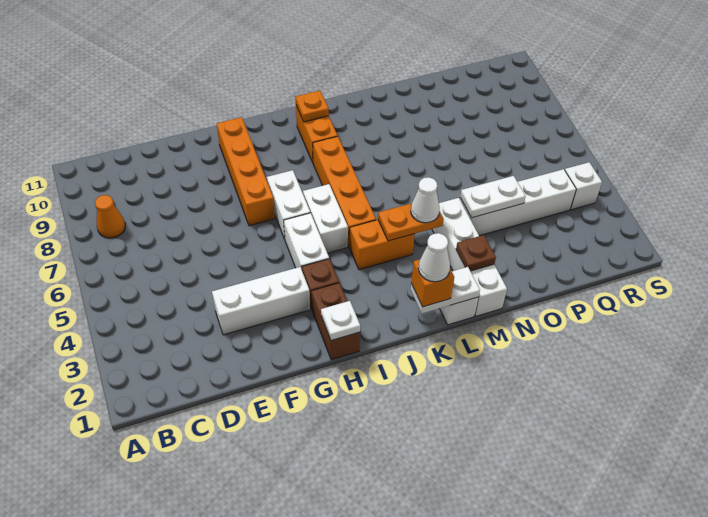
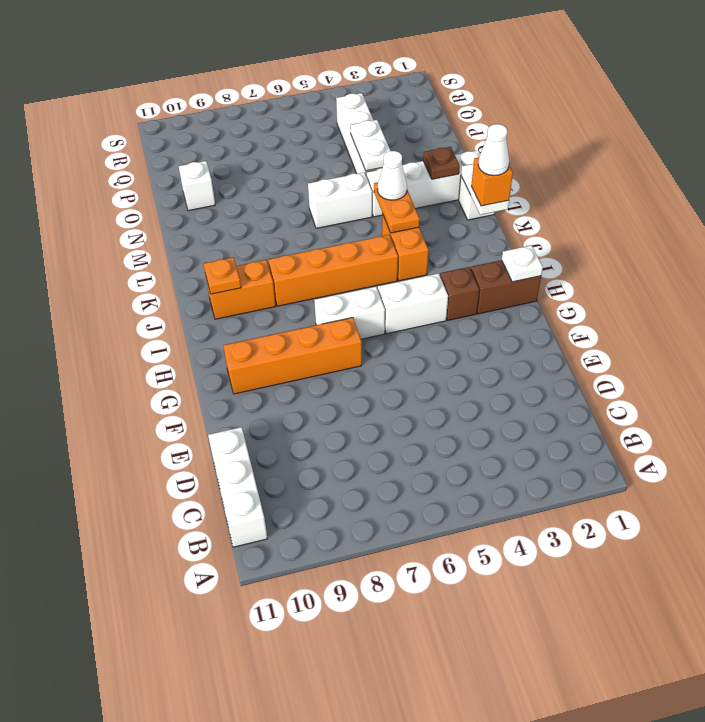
orange 1x1 cone [95,195,125,238] -> none
white 1x3 brick [212,267,310,335] -> white 1x3 brick moved to [208,427,268,547]
white 1x2 brick [303,184,348,253] -> white 1x2 brick moved to [308,173,372,228]
white 1x1 brick [565,162,602,210] -> white 1x1 brick moved to [179,161,215,211]

